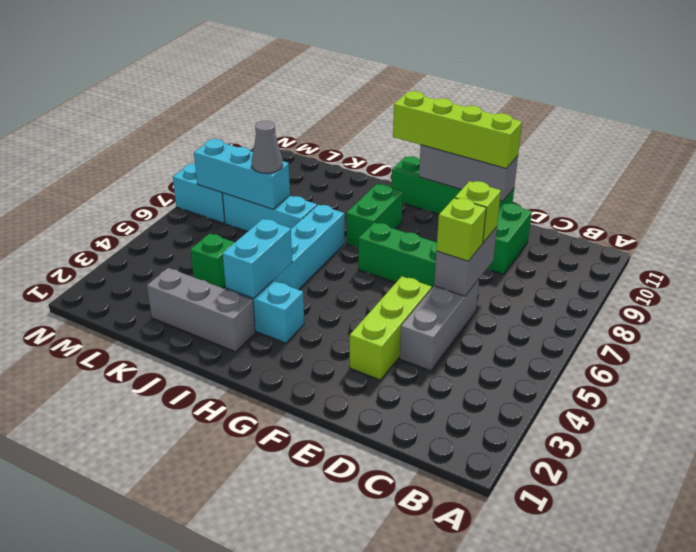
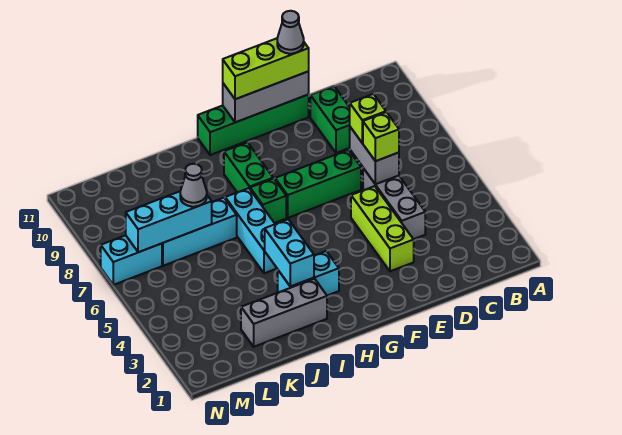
lime 1x4 brick [393,91,522,168] -> lime 1x3 brick [223,38,309,99]
none -> grey 1x1 cone [277,11,304,54]
green 1x1 brick [190,234,235,288] -> green 1x1 brick moved to [250,178,286,223]

